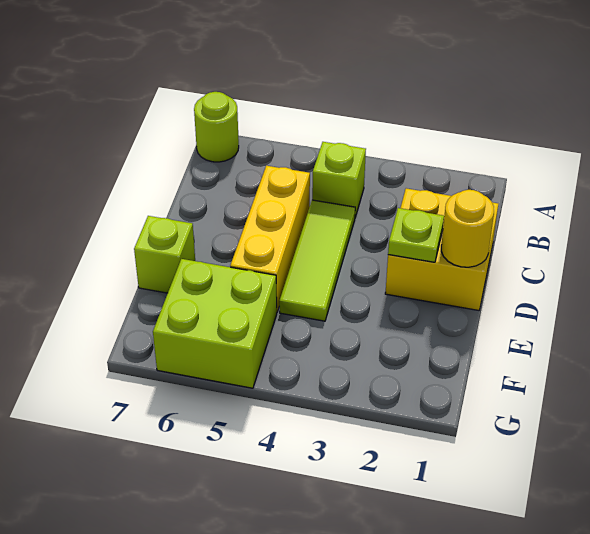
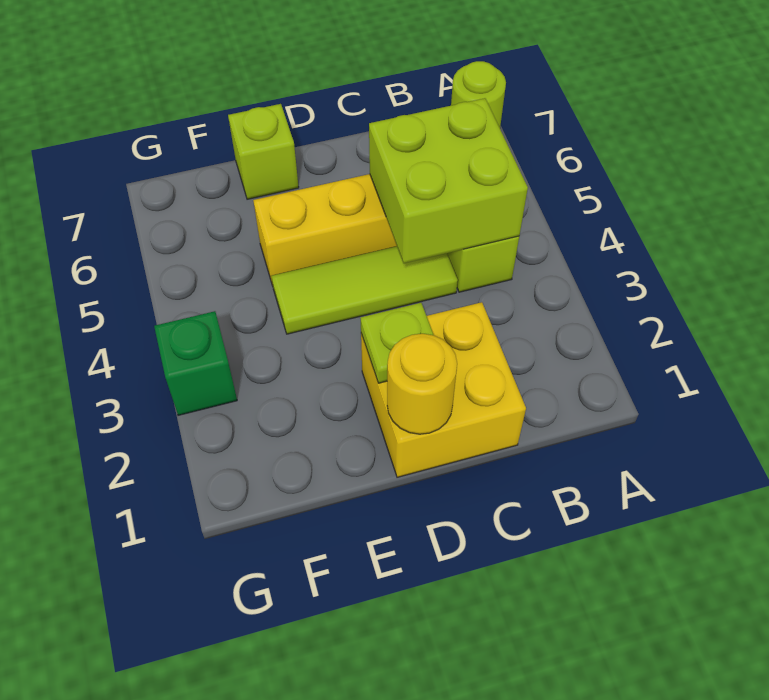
lime 2x2 brick [153,259,277,388] -> lime 2x2 brick moved to [369,98,528,263]
none -> green 1x1 brick [154,311,237,415]

